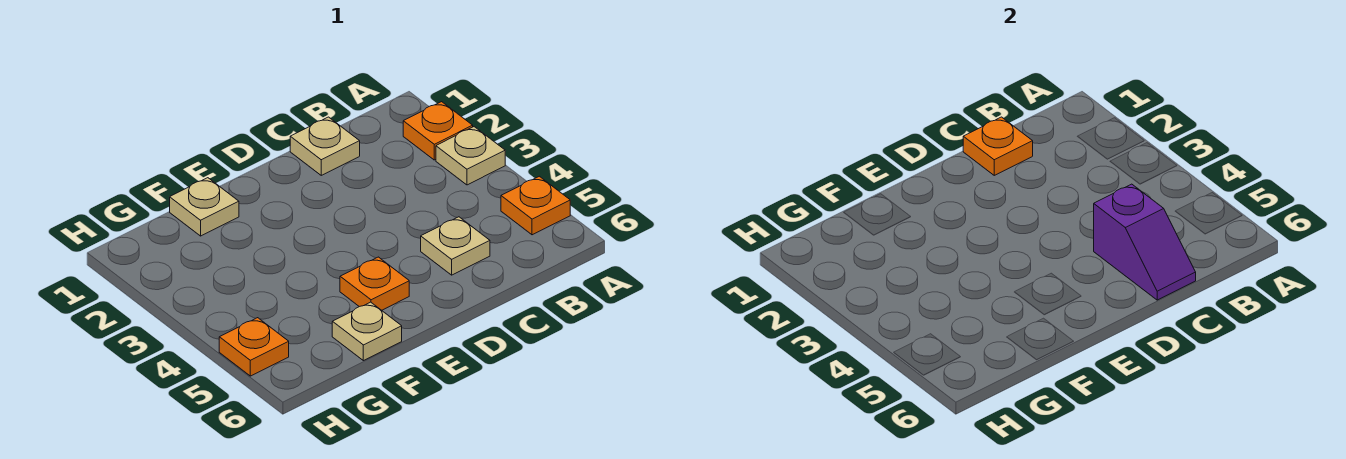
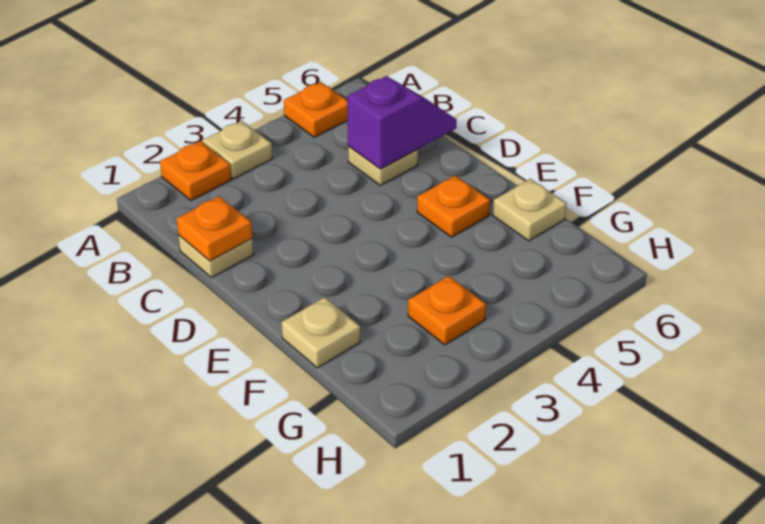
orange 1x1 plate [219,318,289,376] -> orange 1x1 plate moved to [408,276,486,345]

